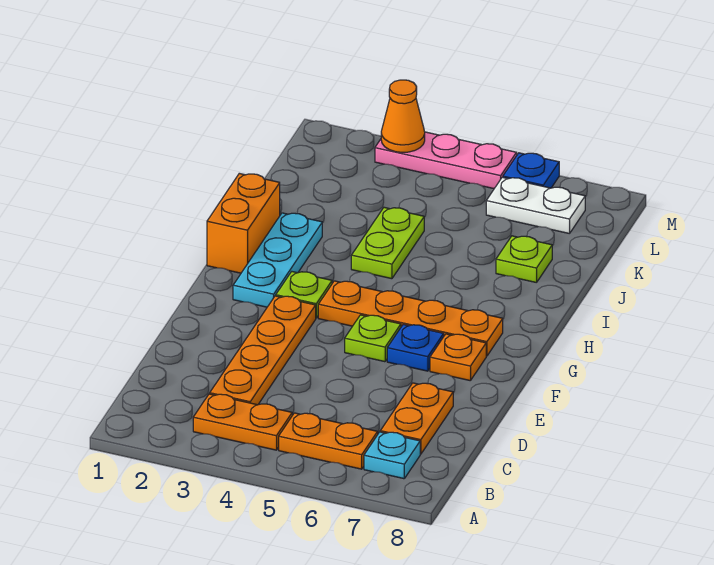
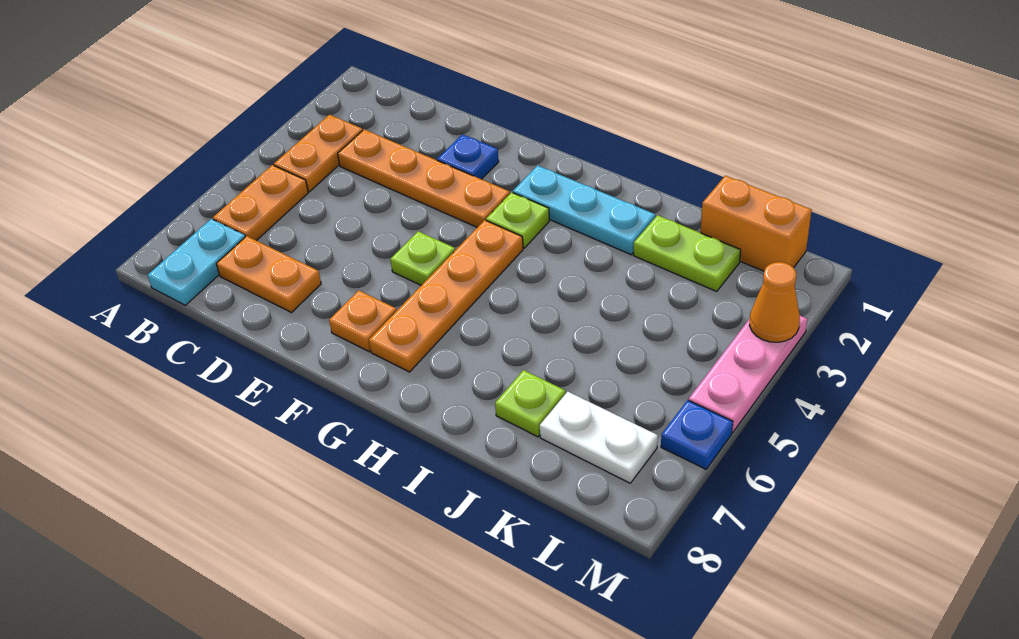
cyan 1x1 plate [364,432,420,479] -> cyan 1x2 plate [148,219,245,305]
blue 1x1 plate [387,324,444,371] -> blue 1x1 plate moved to [437,134,499,179]
orange 1x2 brick [207,173,280,273] -> orange 1x2 brick moved to [701,176,812,271]
lime 1x2 plate [351,207,424,279] -> lime 1x2 plate moved to [634,215,741,291]
white 1x2 plate [486,177,585,234] -> white 1x2 plate turned to [540,392,658,483]

